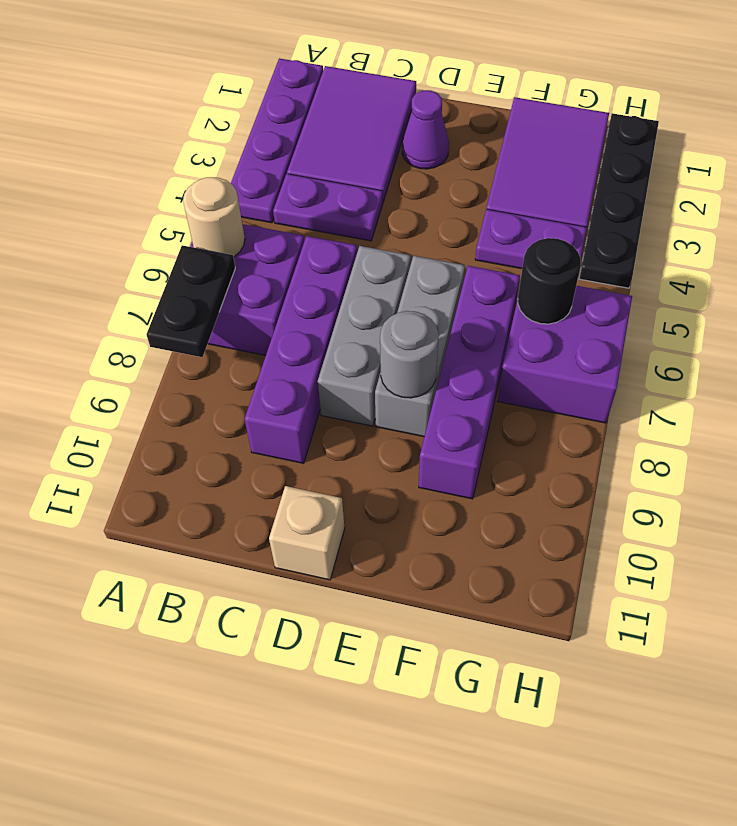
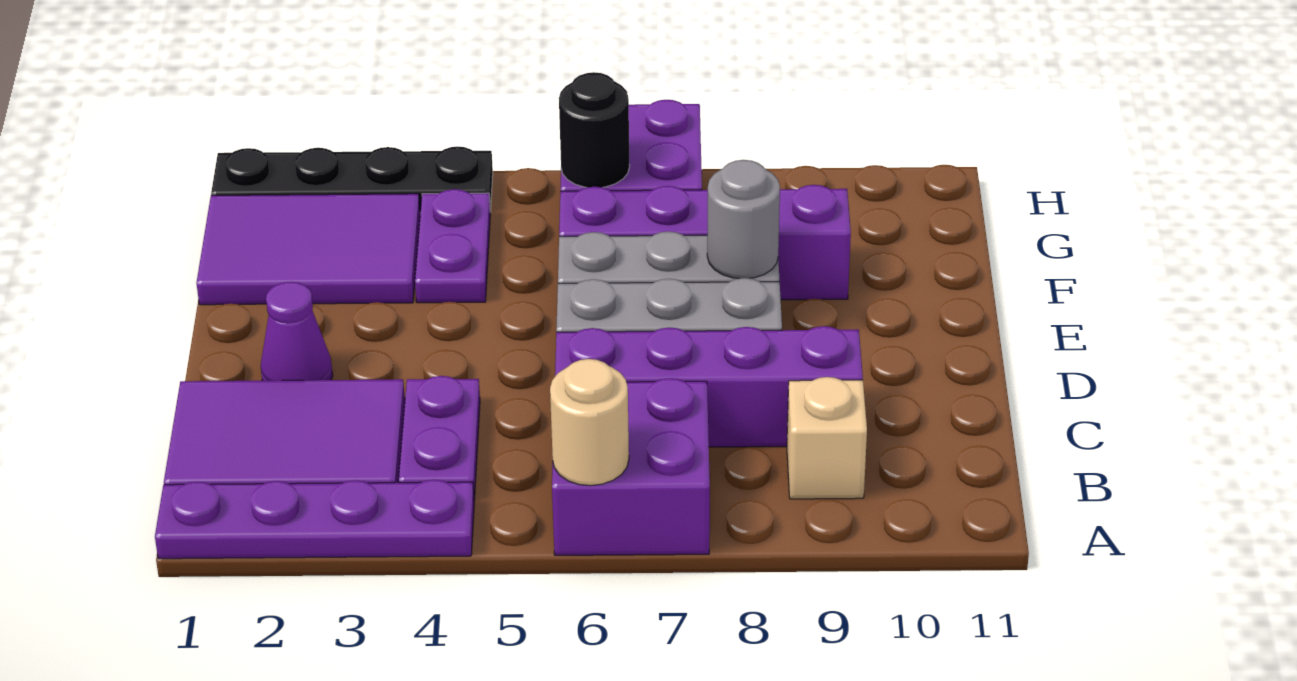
black 1x2 plate [146,245,235,357] -> none
tan 1x1 brick [269,486,345,580] -> tan 1x1 brick moved to [787,377,867,499]

